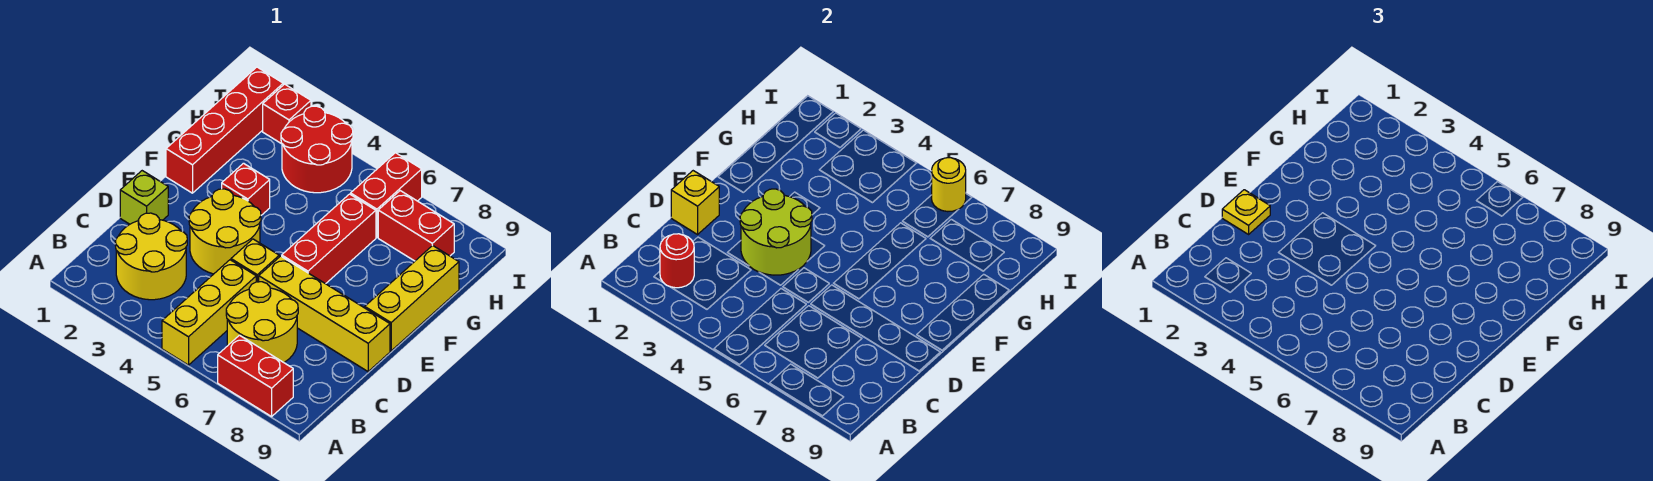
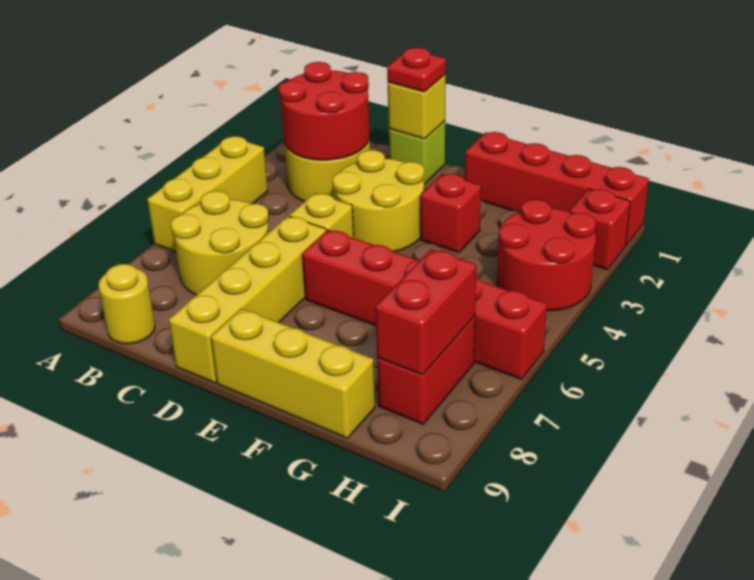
yellow 1x3 brick [162,260,256,365] -> yellow 1x3 brick turned to [147,136,268,252]
red 1x2 brick [218,335,293,416] -> red 1x2 brick moved to [375,249,476,375]
red 1x1 round brick [660,234,694,288] -> red 2x2 round brick [279,62,370,160]
yellow 1x1 plate [1222,190,1270,234] -> red 1x1 plate [387,48,446,92]
lime 2x2 round brick [740,189,812,275] -> none
yellow 1x1 round brick [932,158,966,212] -> yellow 1x1 round brick moved to [99,264,155,344]

